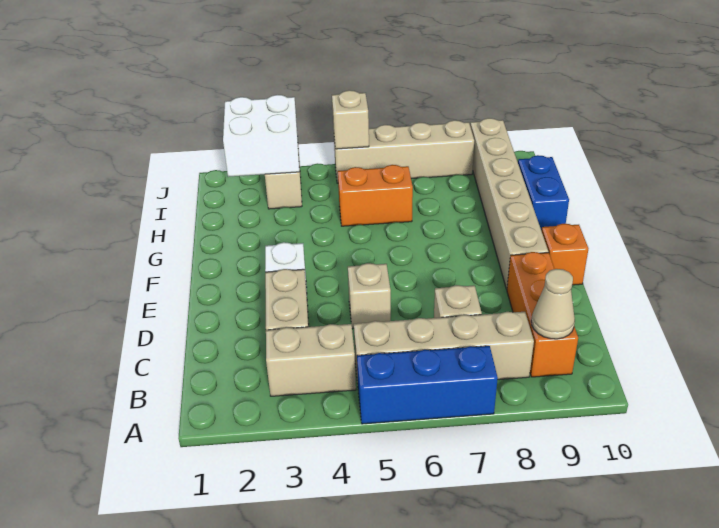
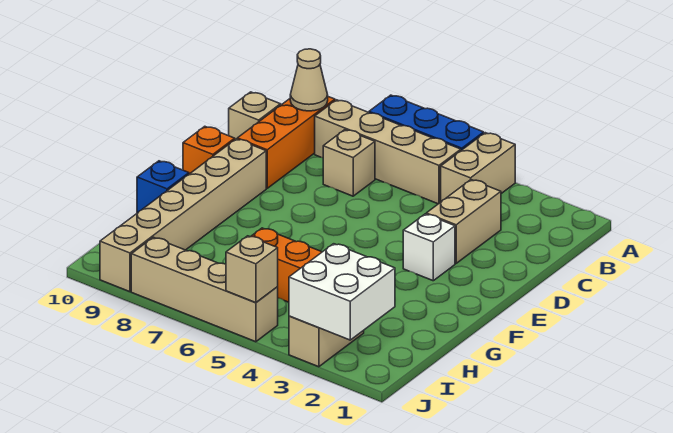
tan 1x2 brick [266,324,356,396] -> tan 1x2 brick turned to [441,133,515,202]
tan 1x1 brick [348,263,391,329] -> tan 1x1 brick moved to [229,92,281,139]
blue 1x2 brick [518,155,569,230] -> blue 1x1 brick [137,161,189,213]

